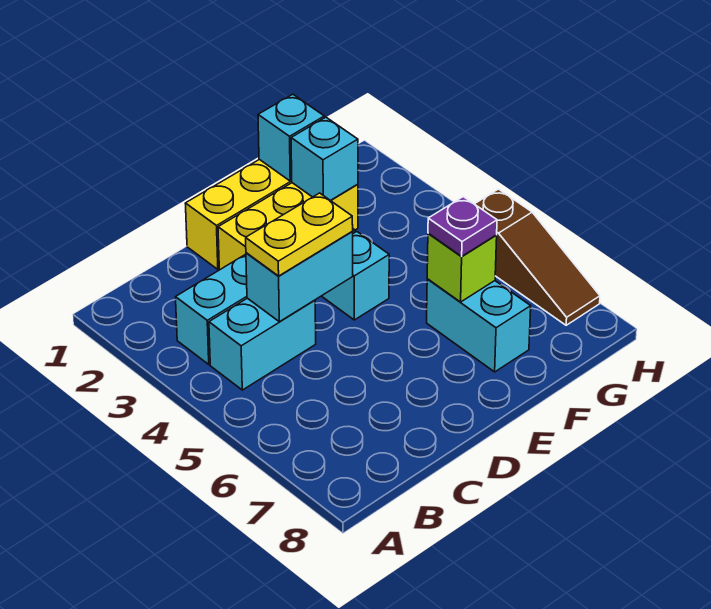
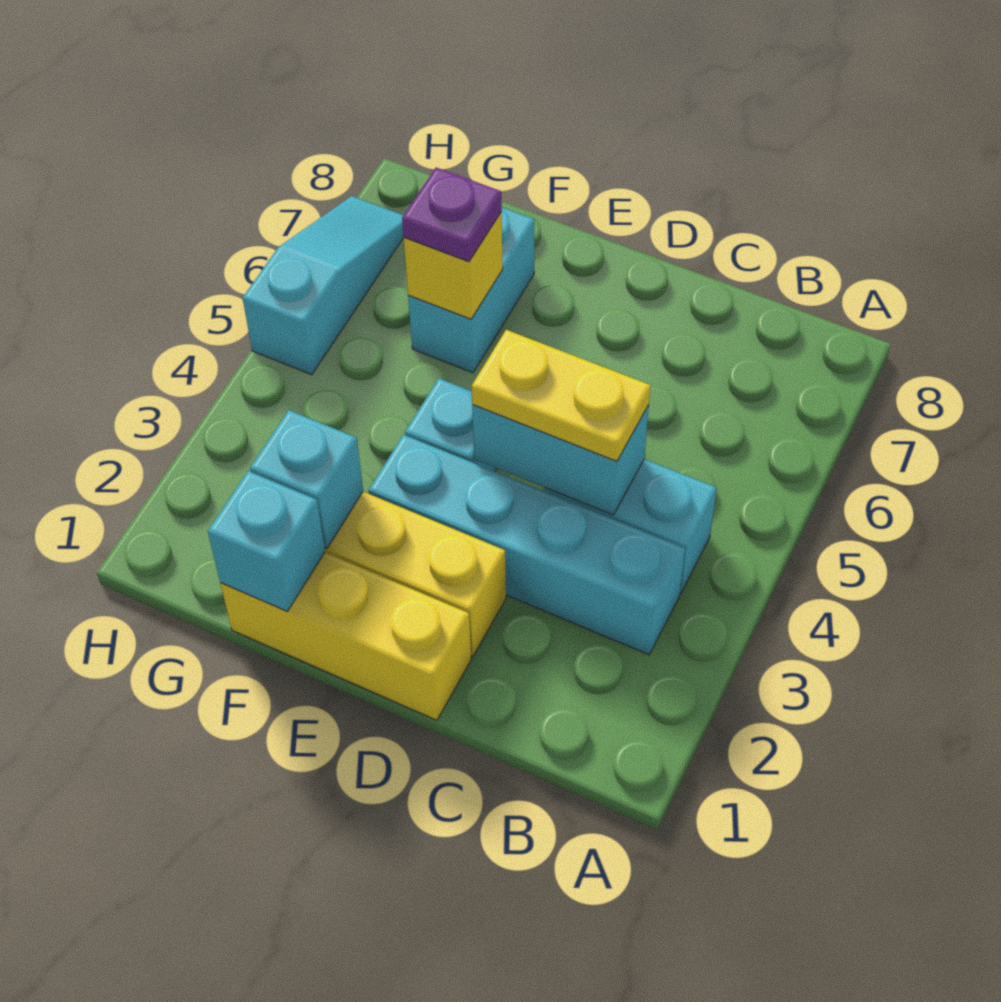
lime 1x1 brick [427,233,497,302] -> yellow 1x1 brick [404,212,503,319]
brown 1x3 slope [475,189,600,325] -> cyan 1x3 slope [243,196,404,375]

